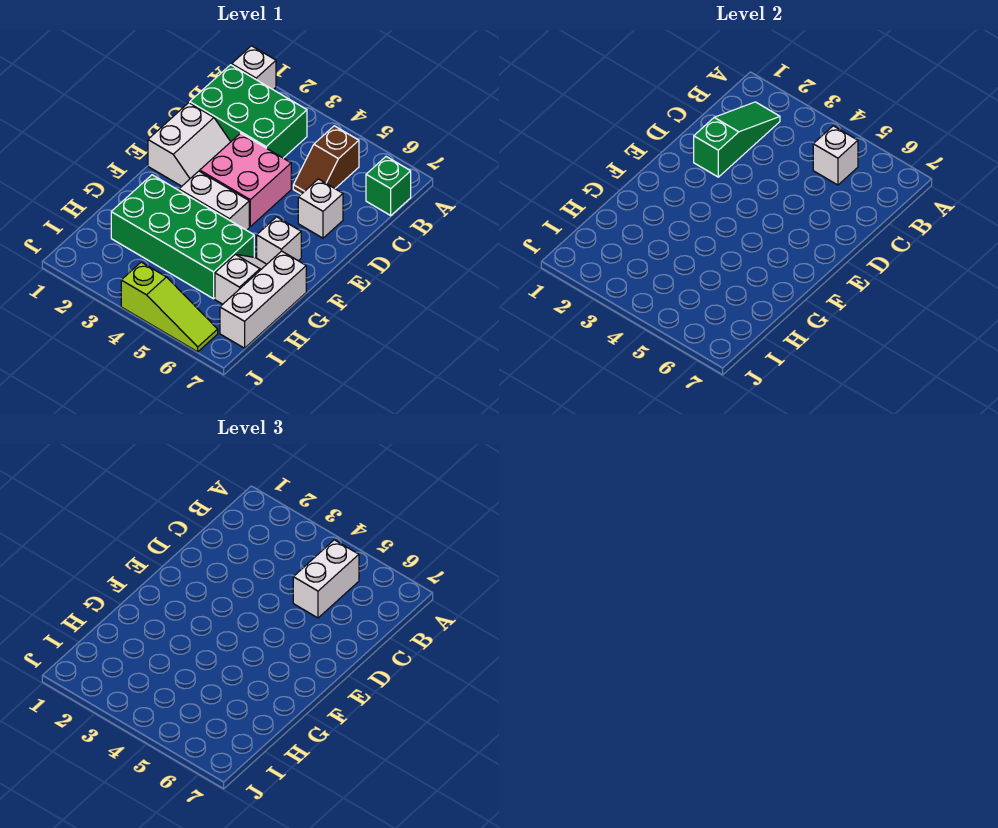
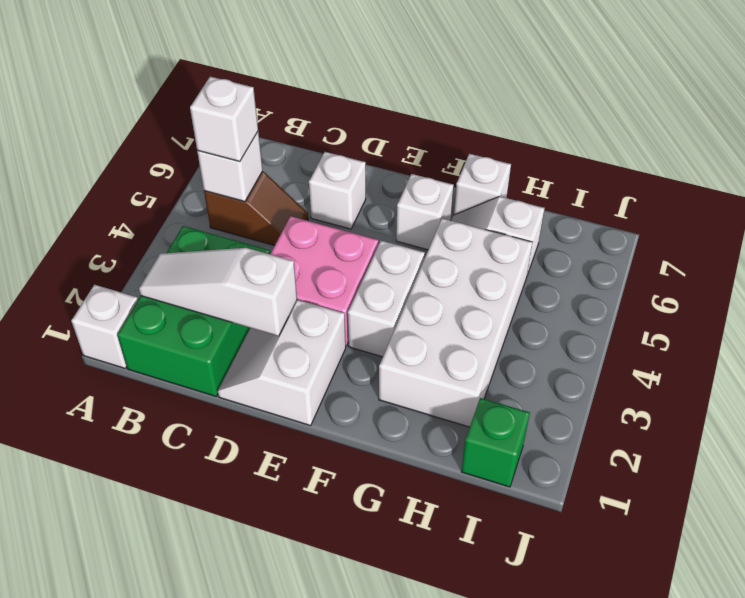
green 1x3 slope [694,102,780,177] -> white 1x3 slope [139,248,297,336]
white 1x2 brick [293,540,359,618] -> white 1x1 brick [190,77,258,161]
green 1x1 brick [366,157,411,215] -> green 1x1 brick moved to [461,398,530,487]
white 2x2 slope [148,103,231,186] -> white 2x2 slope turned to [218,300,346,426]
green 2x4 brick [111,175,254,299] -> white 2x4 brick [379,218,533,427]
white 1x3 brick [220,251,306,348] -> white 1x1 brick [454,154,511,215]
lime 1x3 slope [121,262,218,352] -> none

